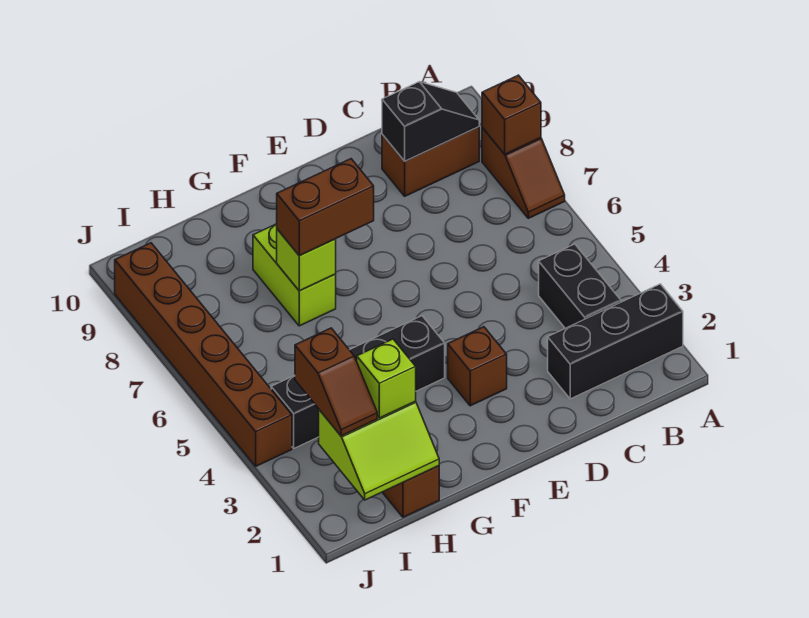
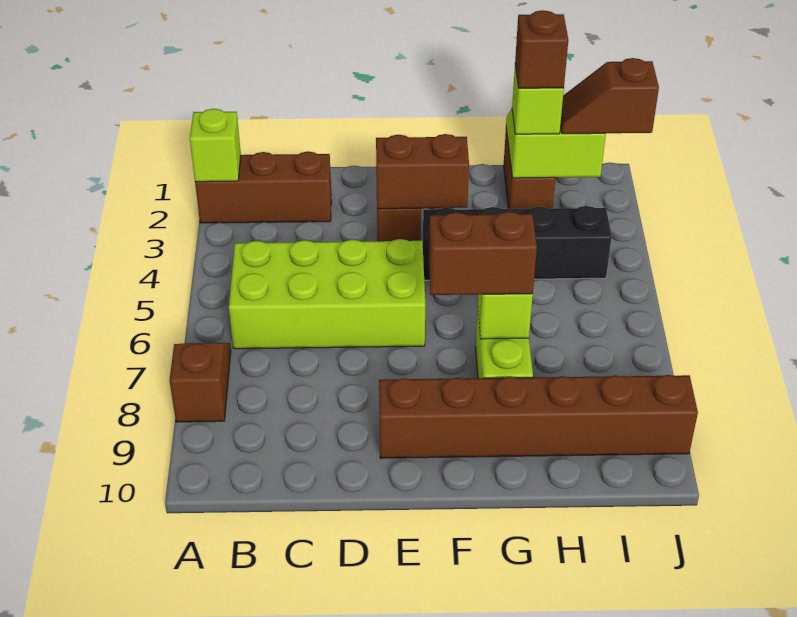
black 1x3 brick [548,284,683,399] -> brown 1x3 brick [195,152,331,223]
none -> lime 1x1 brick [190,109,241,182]
brown 1x1 brick [482,75,541,154] -> brown 1x1 brick moved to [515,10,568,88]
black 1x2 brick [539,244,621,328] -> none
none -> lime 2x4 brick [229,239,425,349]
brown 1x2 brick [382,127,479,196] -> brown 1x2 brick moved to [376,134,469,209]
black 1x2 slope [382,82,479,161] -> none
brown 1x2 slope [295,328,377,436] -> brown 1x2 slope turned to [560,58,659,134]
brown 1x6 brick [115,243,292,466] -> brown 1x6 brick turned to [379,375,698,458]

